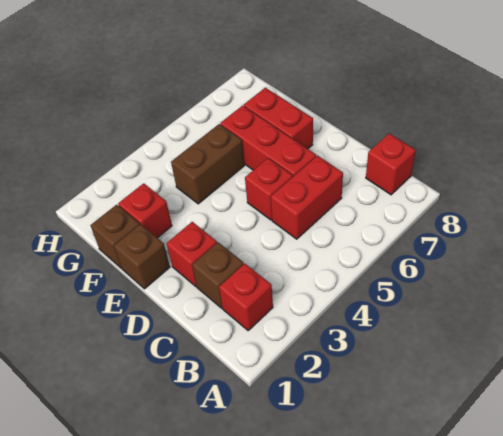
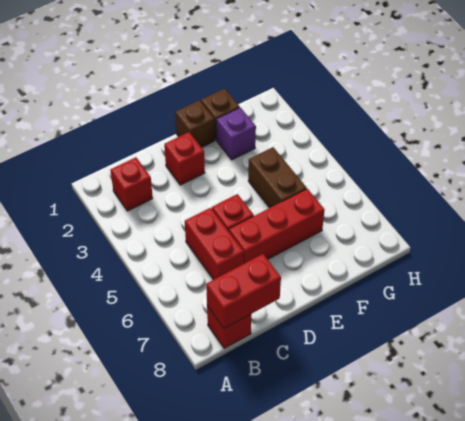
brown 1x1 brick [192,242,244,308] -> none
red 1x2 brick [244,88,313,149] -> red 1x2 brick moved to [206,254,281,328]
red 1x1 brick [118,183,172,238] -> purple 1x1 brick [216,108,256,160]

